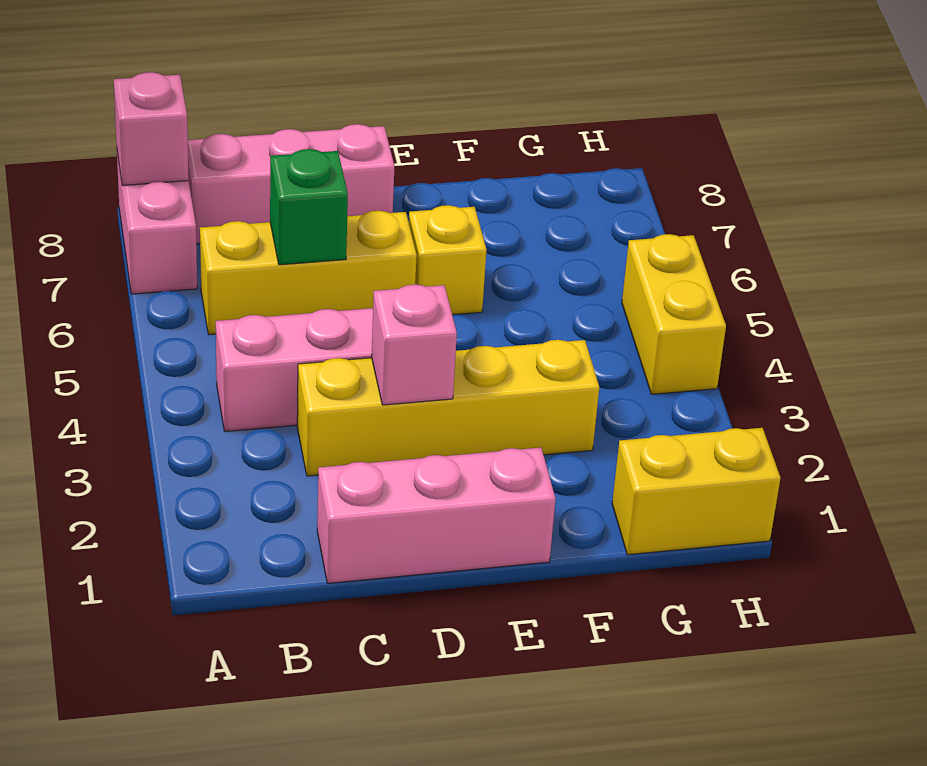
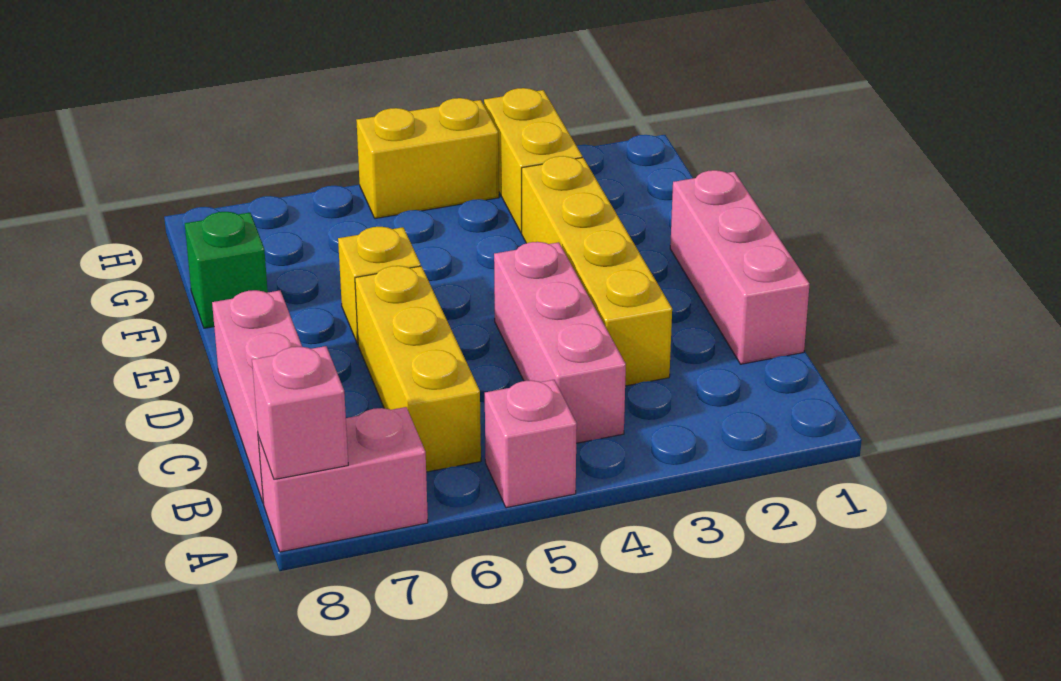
green 1x1 brick [270,149,348,265] -> green 1x1 brick moved to [185,212,268,328]
pink 1x1 brick [372,284,457,405] -> pink 1x1 brick moved to [485,380,577,508]
yellow 1x2 brick [612,428,780,555] -> yellow 1x2 brick moved to [484,88,582,233]

